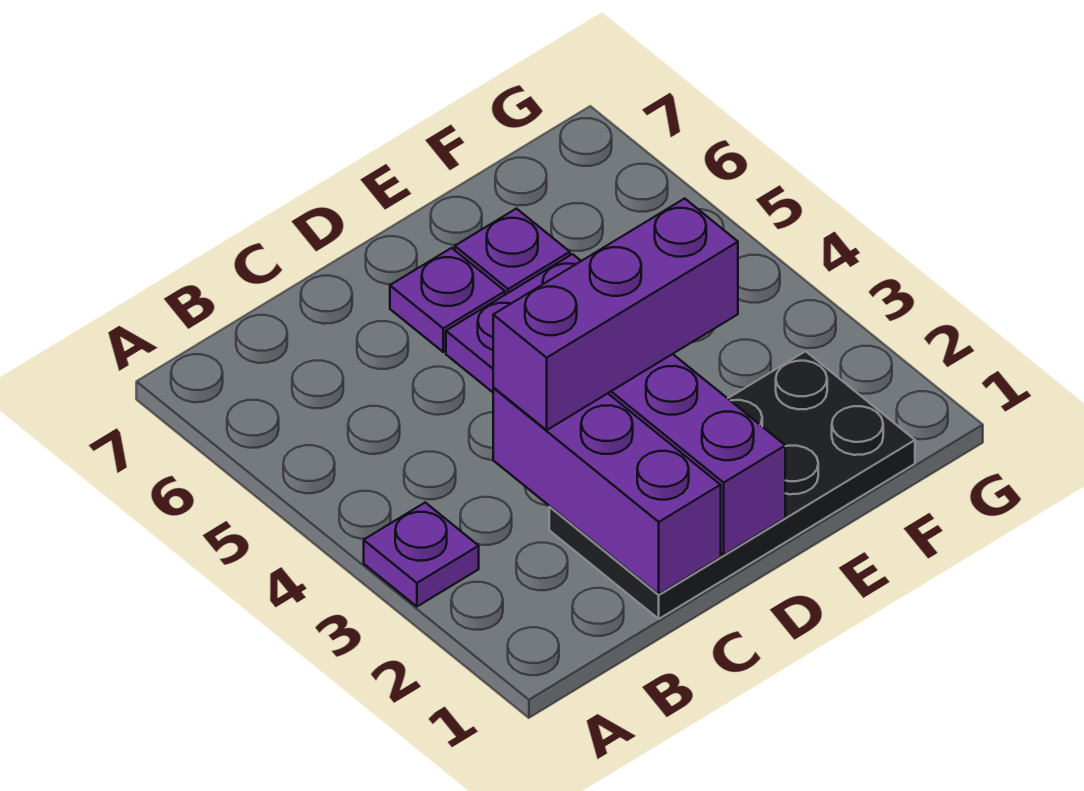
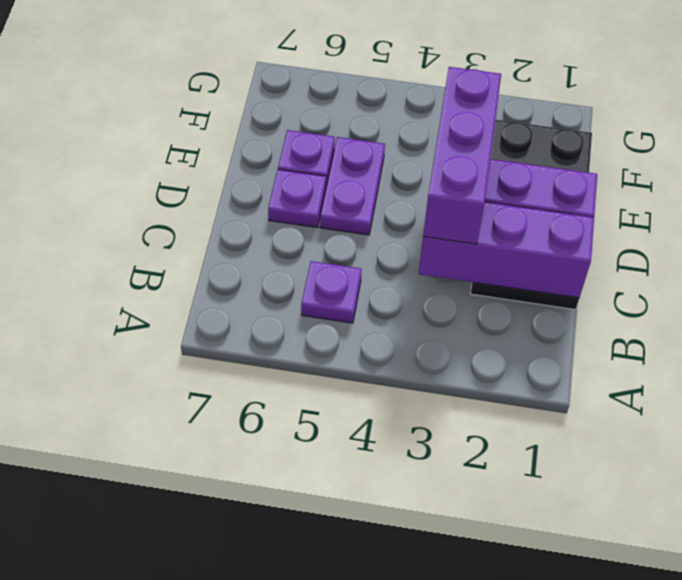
purple 1x1 plate [364,503,479,607] -> purple 1x1 plate moved to [301,261,362,323]

